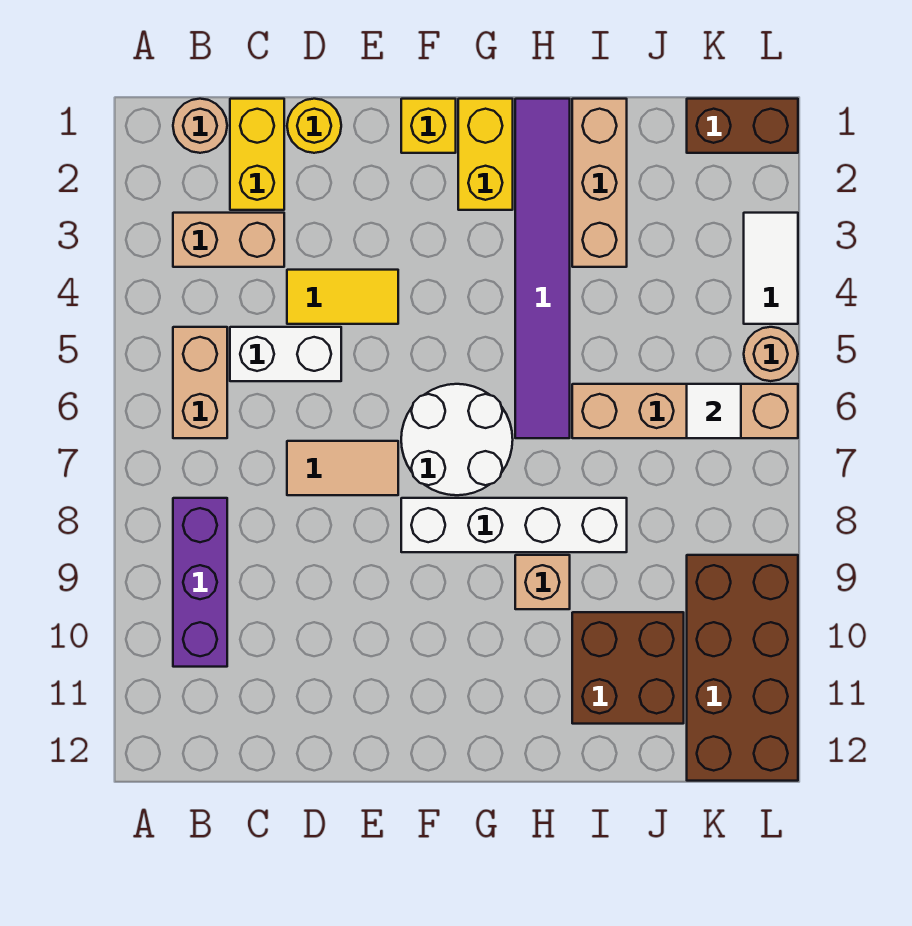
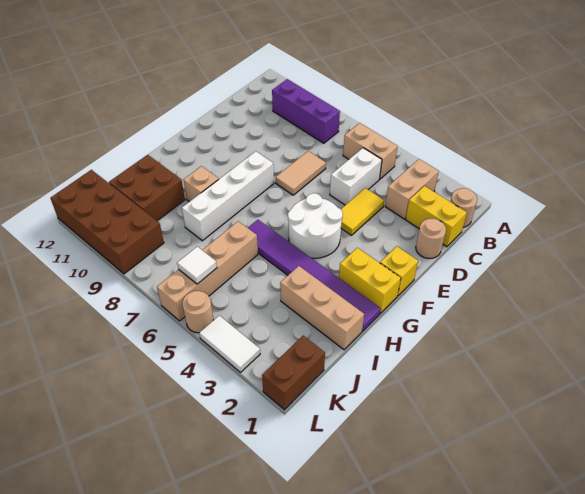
yellow 1x1 round brick [287,99,341,153] -> tan 1x1 round brick [416,219,446,259]
white 2x2 round brick [401,384,513,495] -> white 2x2 round brick moved to [288,193,343,258]

